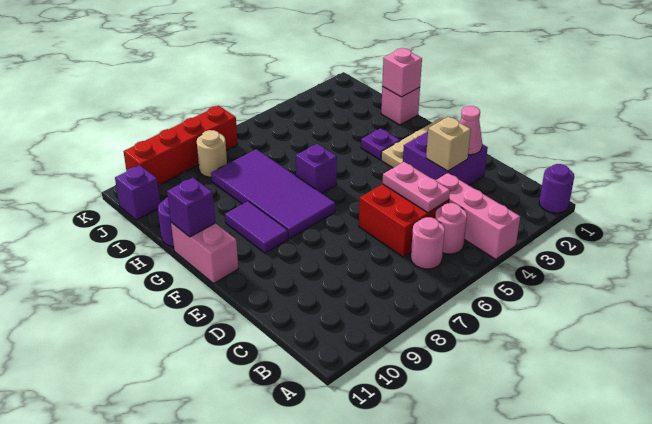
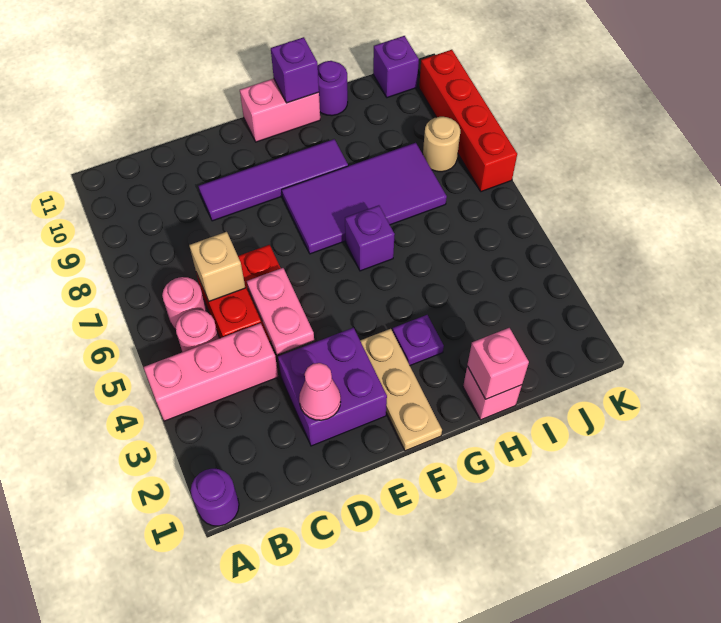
pink 1x2 plate [382,162,450,213] -> pink 1x2 plate turned to [247,268,314,354]
tan 1x1 brick [426,117,471,171] -> tan 1x1 brick moved to [189,232,245,301]
purple 1x2 tile [225,201,288,253] -> purple 1x4 tile [198,139,348,221]

